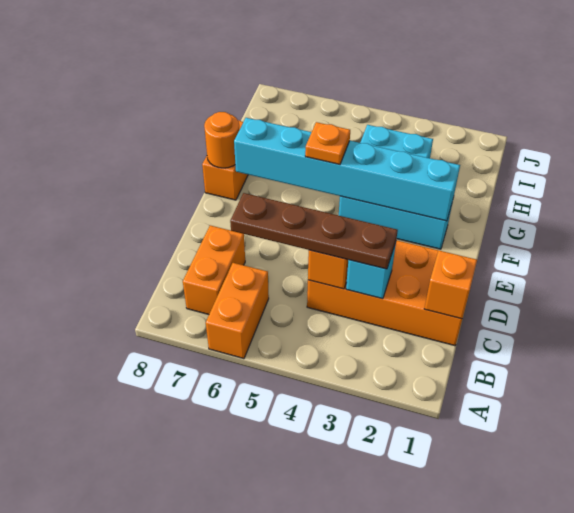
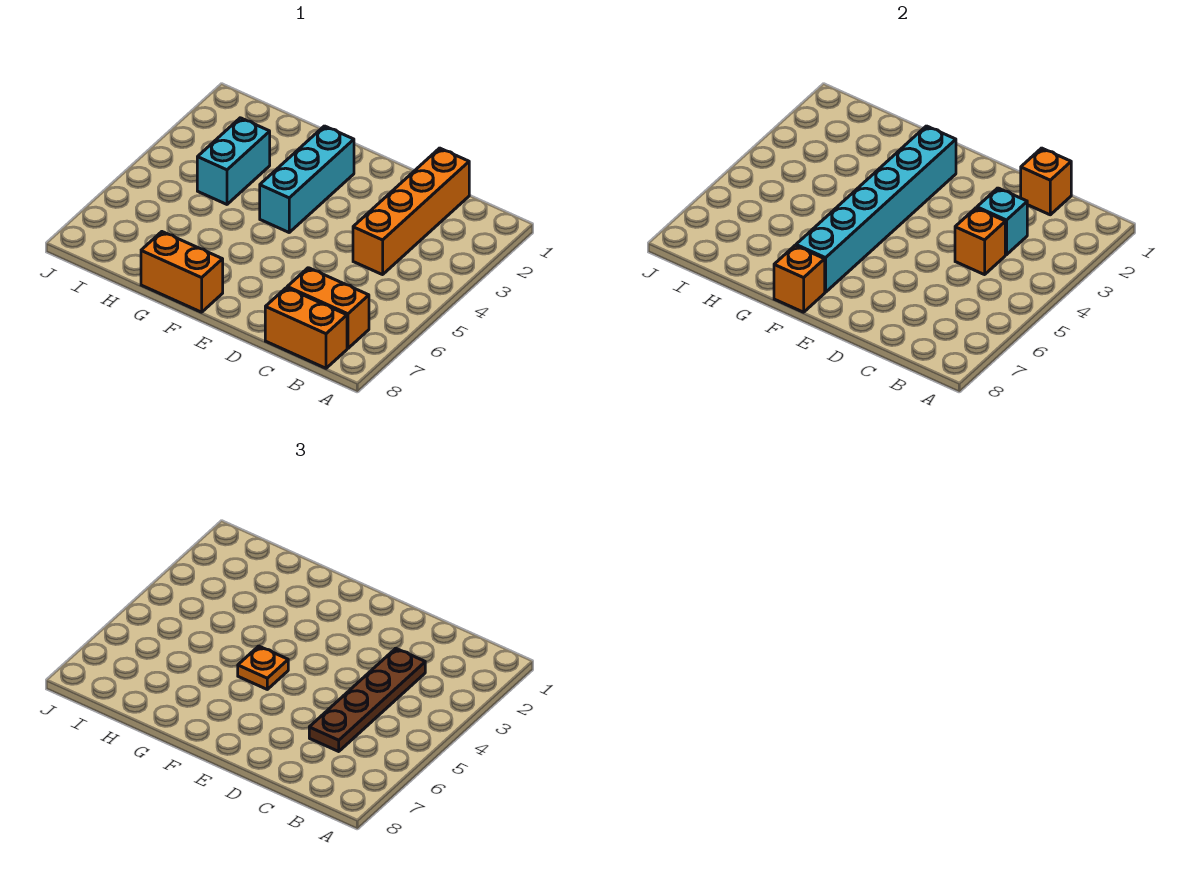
orange 1x2 brick [206,263,269,359] -> orange 1x2 brick moved to [265,288,347,368]
orange 2x4 brick [307,240,462,346] -> orange 1x4 brick [353,148,469,275]
orange 1x1 round brick [204,112,240,168] -> orange 1x1 brick [774,246,825,312]

